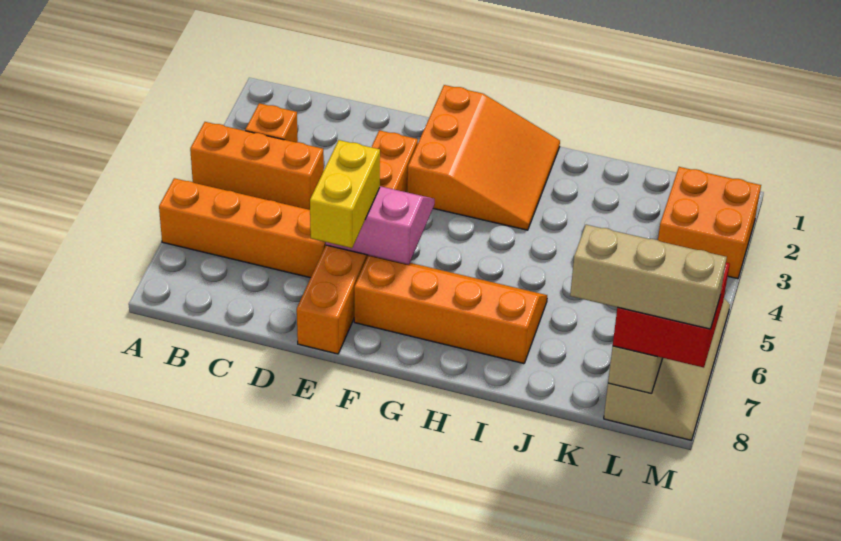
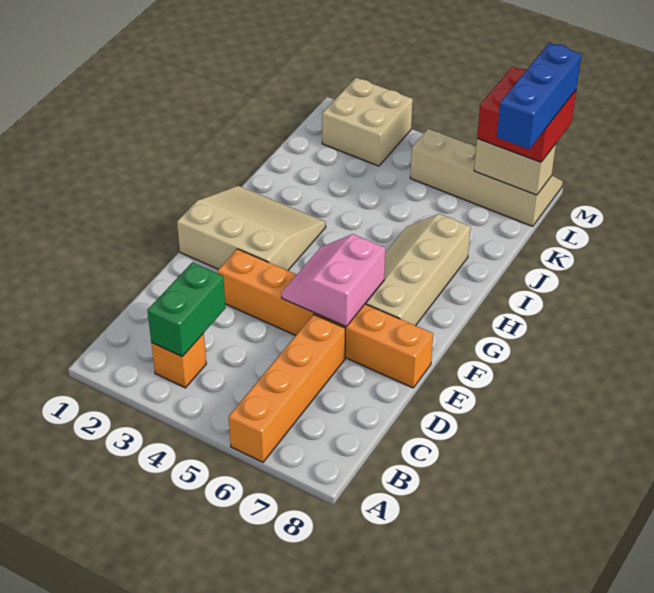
orange 1x3 brick [190,122,324,210] -> none
none -> green 1x2 brick [147,262,226,357]
yellow 1x2 brick [310,140,380,248] -> none
orange 3x3 slope [407,85,560,230] -> tan 3x3 slope [177,186,326,270]
orange 2x4 slope [354,256,547,364] -> tan 2x4 slope [365,214,471,326]
tan 1x3 brick [570,225,727,329] -> blue 1x3 brick [497,43,582,149]
orange 2x2 brick [658,167,761,279] -> tan 2x2 brick [322,78,413,166]

